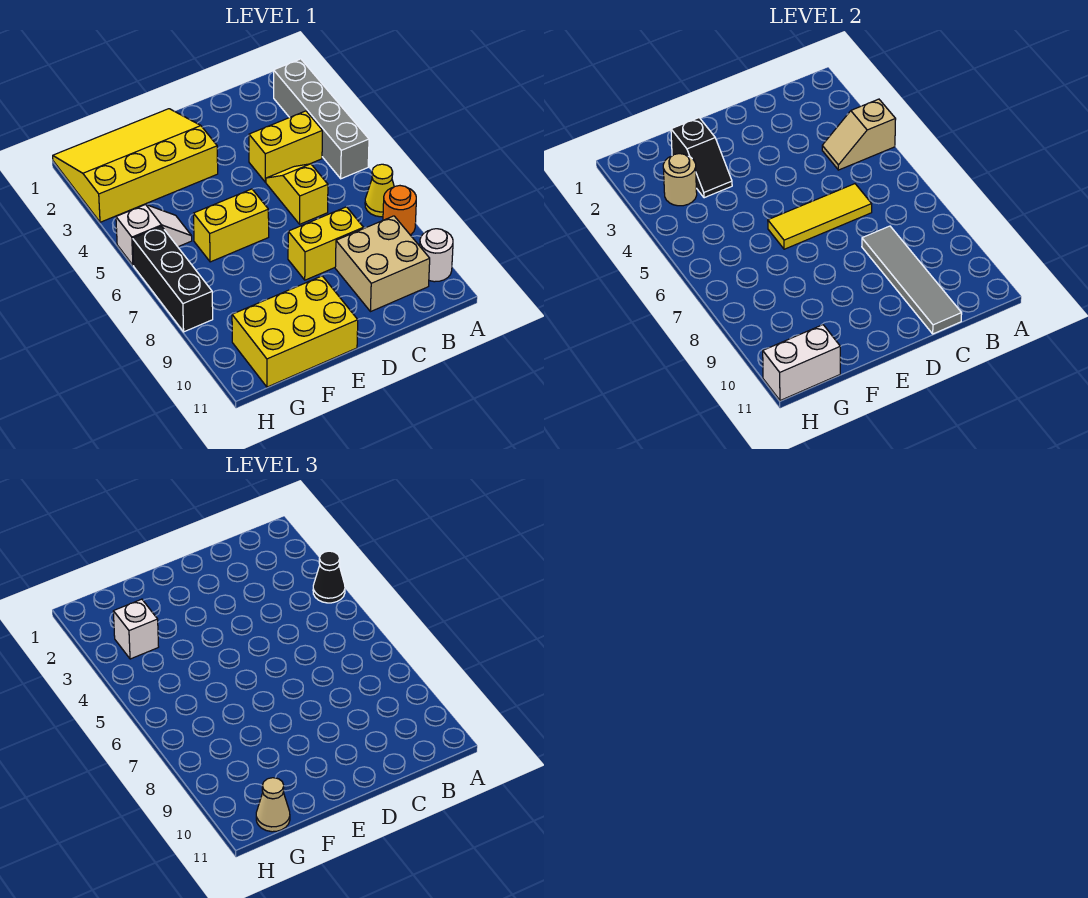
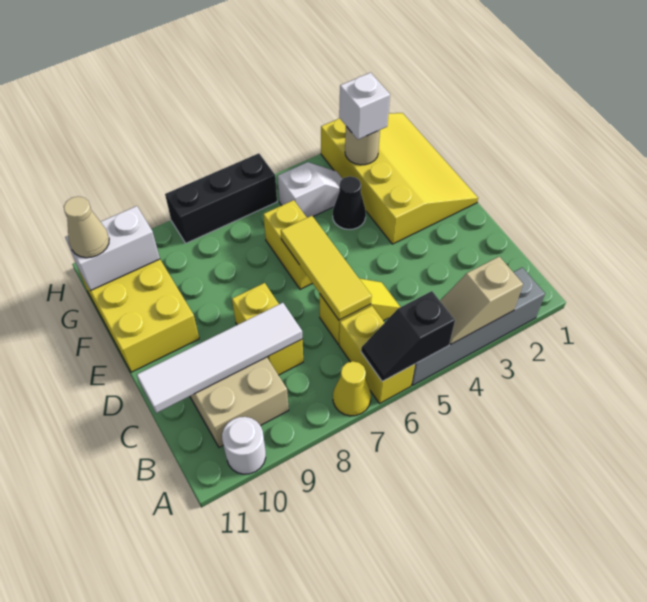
tan 1x2 slope [822,99,896,170] -> tan 1x2 slope turned to [440,257,523,344]
black 1x1 cone [313,551,345,603] -> black 1x1 cone moved to [333,176,366,229]
orange 1x1 round brick [383,186,416,235] -> none
yellow 1x2 brick [249,111,322,182] -> yellow 1x2 brick moved to [339,306,415,403]
grey 1x4 tile [862,226,962,334] -> white 1x4 tile [137,303,302,413]
black 1x2 slope [671,118,732,198] -> black 1x2 slope moved to [361,291,455,381]
white 1x2 slope [116,204,192,265] -> white 1x2 slope turned to [278,162,342,218]
white 1x2 brick [763,325,840,401] -> white 1x2 brick turned to [65,206,160,291]

